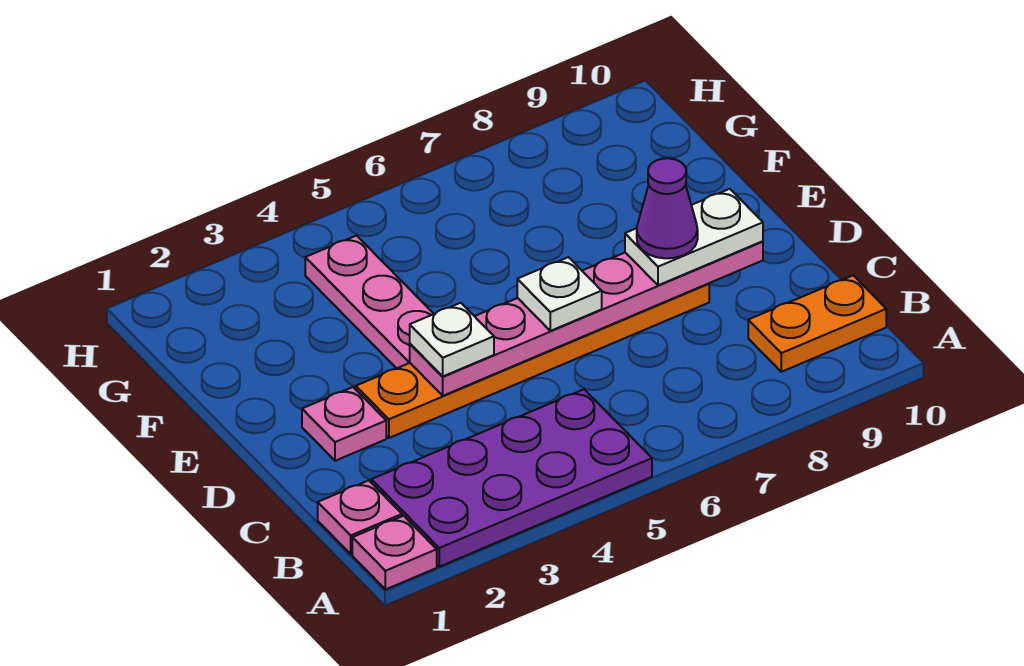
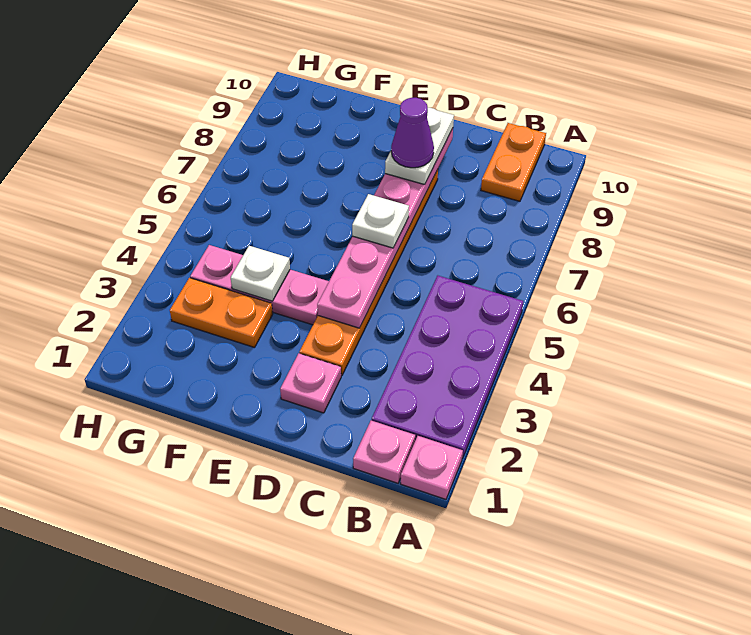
white 1x1 plate [410,303,494,376] -> white 1x1 plate moved to [231,246,290,301]
none -> orange 1x2 plate [170,278,273,348]

